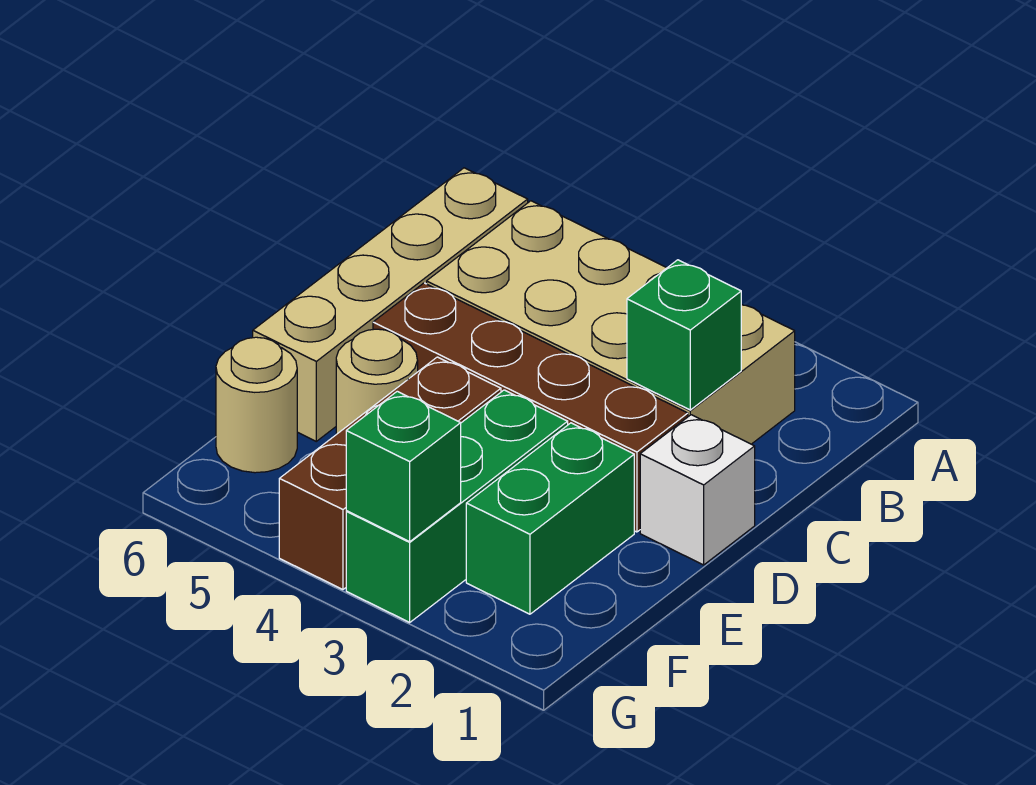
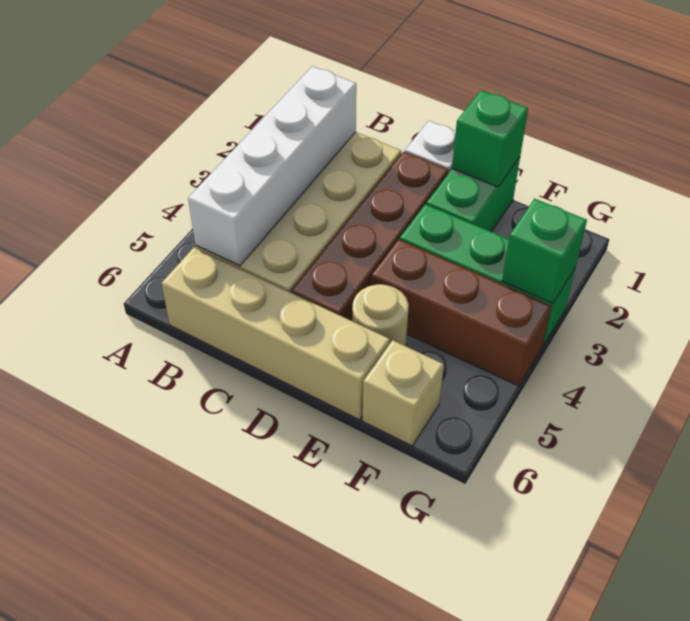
none -> white 1x4 brick [188,66,356,266]
green 1x1 brick [627,260,741,410] -> green 1x1 brick moved to [452,90,528,187]
green 1x2 brick [466,423,634,614] -> green 1x2 brick turned to [426,157,520,232]
tan 1x1 round brick [216,337,297,473] -> tan 1x1 brick [363,340,444,446]

